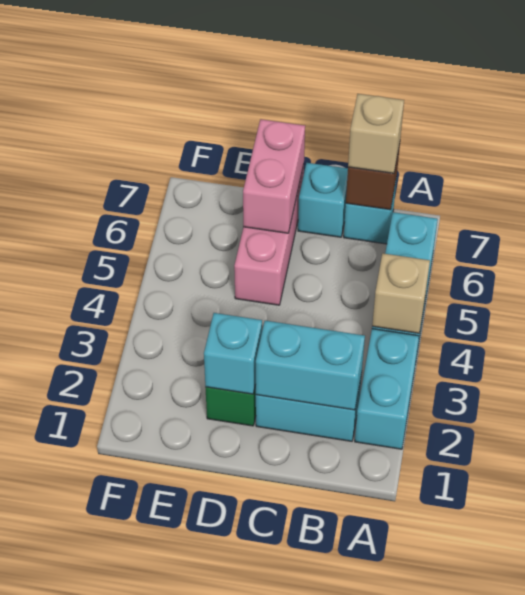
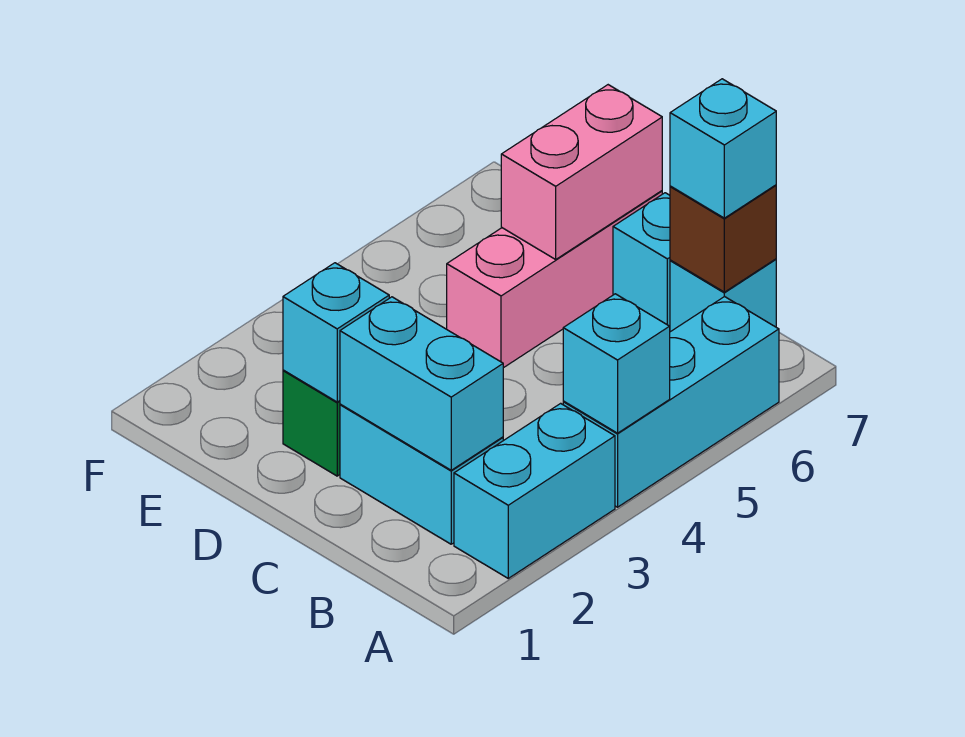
tan 1x1 brick [372,253,430,333] -> cyan 1x1 brick [563,294,670,433]
tan 1x1 brick [348,94,404,173] -> cyan 1x1 brick [670,79,776,218]

